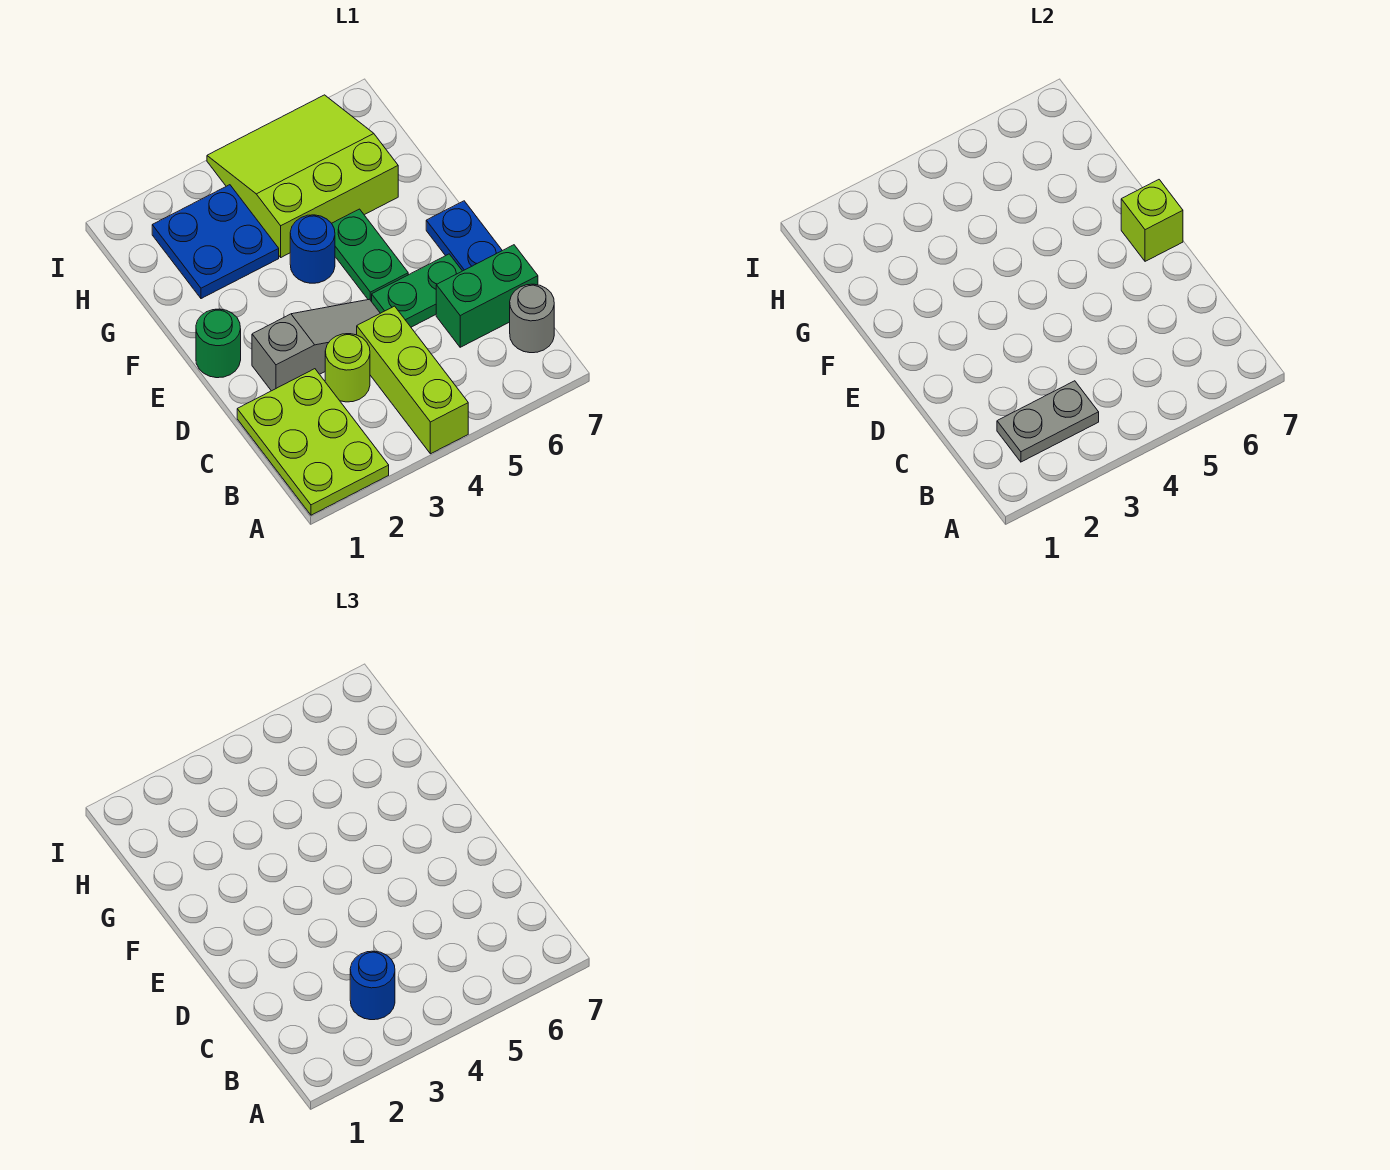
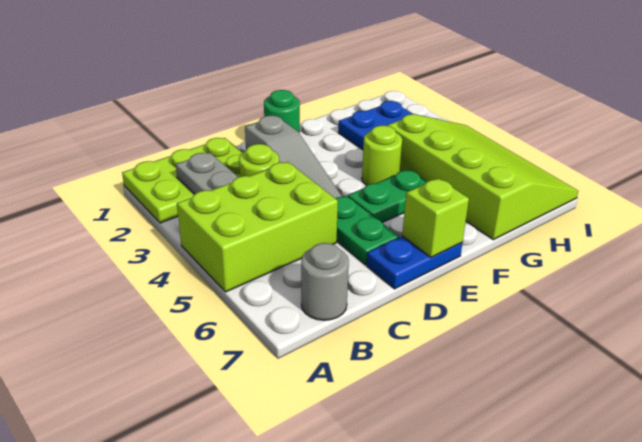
lime 1x3 brick [357,306,468,454] -> lime 2x3 brick [177,162,338,292]
blue 1x1 round brick [350,951,395,1020] -> none
green 1x2 brick [436,245,538,347] -> none
blue 1x1 round brick [290,215,335,283] -> lime 1x1 round brick [362,126,402,185]
lime 3x3 slope [207,95,398,257] -> lime 3x4 slope [387,114,578,240]

